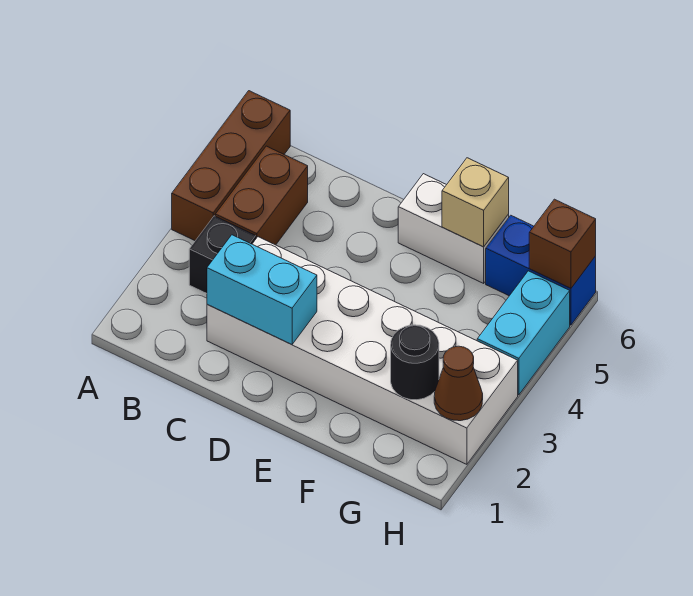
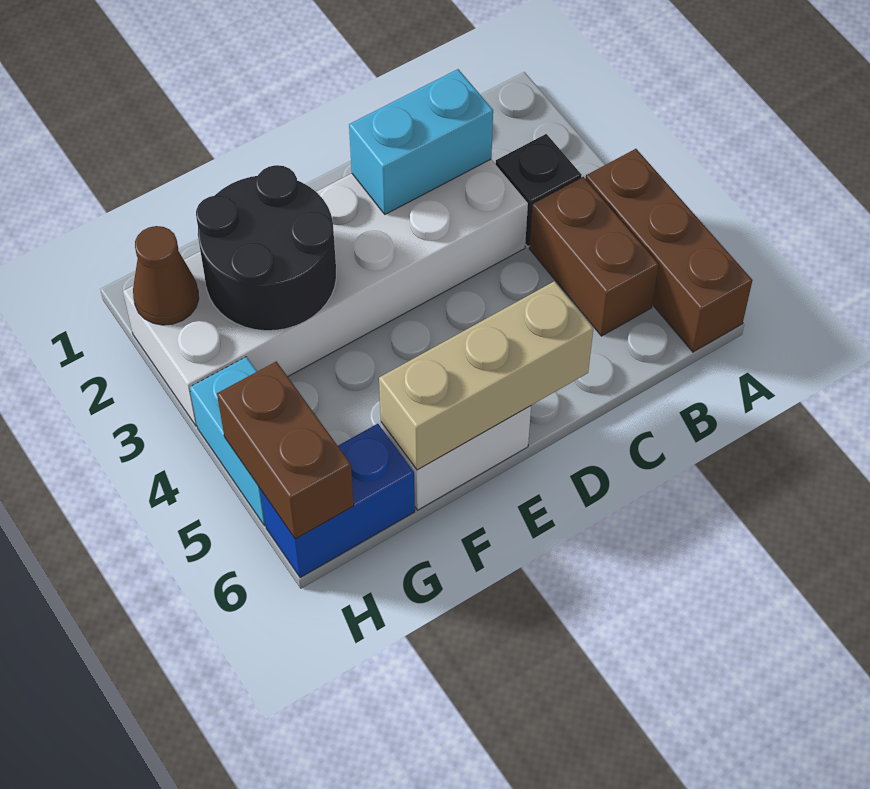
tan 1x1 brick [442,158,509,247] -> tan 1x3 brick [379,281,593,470]
black 1x1 round brick [391,325,439,400] -> black 2x2 round brick [196,165,336,331]
brown 1x1 brick [529,199,596,288] -> brown 1x2 brick [217,361,354,539]

